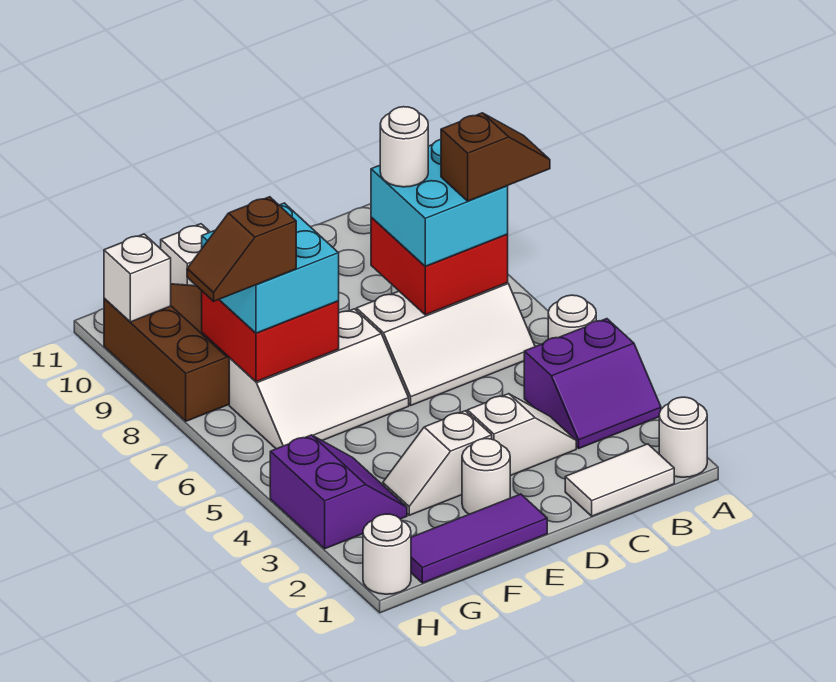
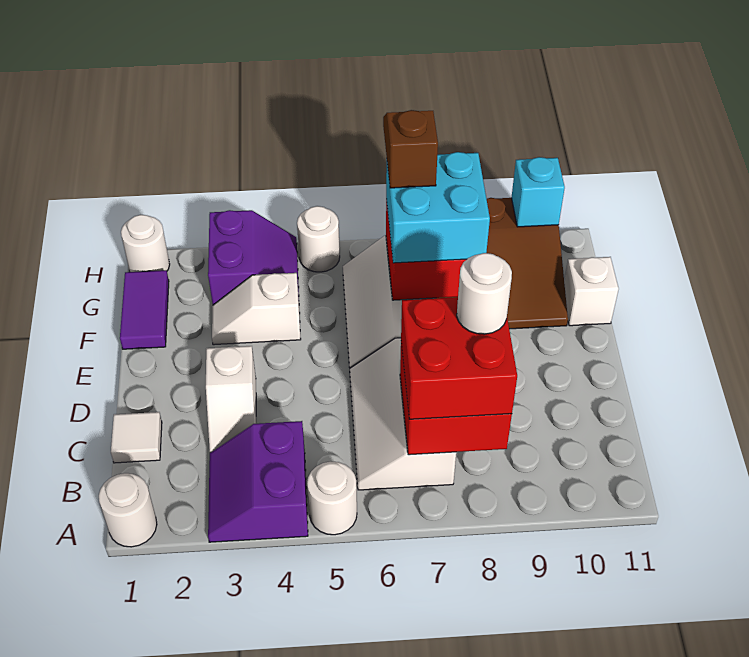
brown 1x2 slope [441,113,550,201] -> none
white 1x2 tile [565,444,674,516] -> white 1x1 tile [111,412,162,463]
cyan 2x2 brick [371,139,508,266] -> red 2x2 brick [401,297,517,419]
purple 1x3 tile [411,494,547,583] -> purple 1x2 tile [120,270,169,349]
white 1x1 round brick [462,439,510,514] -> white 1x1 round brick moved to [297,206,340,272]
white 1x2 slope [383,411,492,515] -> white 1x2 slope turned to [212,273,301,345]
purple 2x2 slope [270,435,407,549] -> purple 2x2 slope turned to [208,210,299,305]
white 1x1 brick [104,234,171,322] -> cyan 1x1 brick [512,157,565,227]

